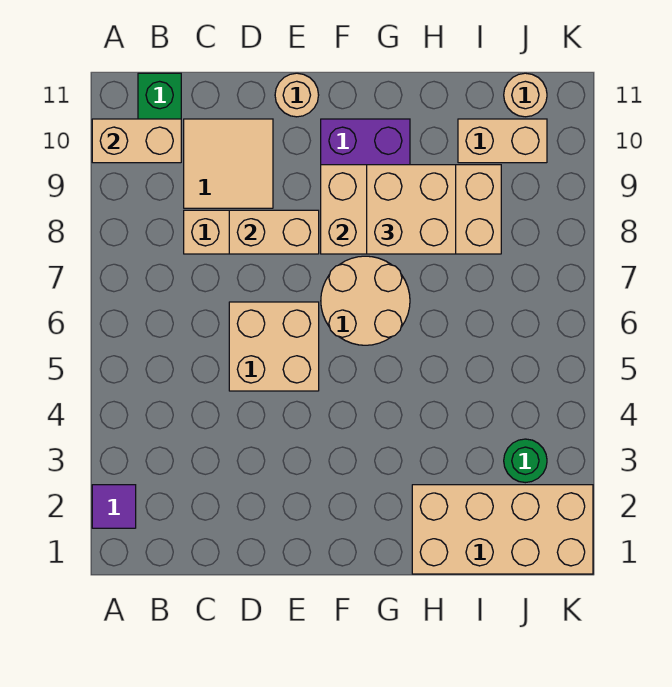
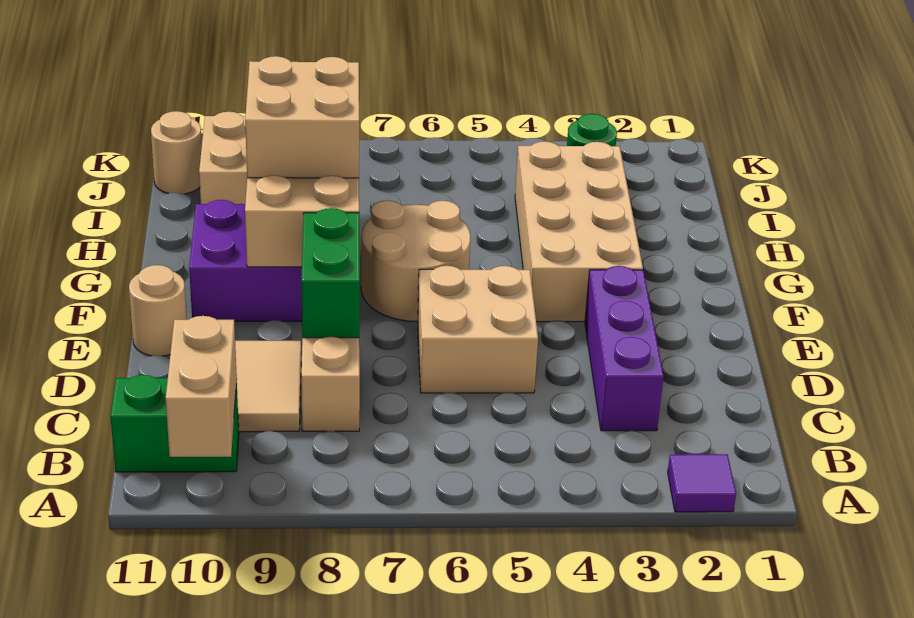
none -> purple 1x3 brick [585,266,664,431]
tan 1x2 brick [229,210,319,254] -> green 1x2 brick [301,208,360,338]
tan 2x4 brick [412,485,593,574] -> tan 2x4 brick moved to [515,141,643,322]

